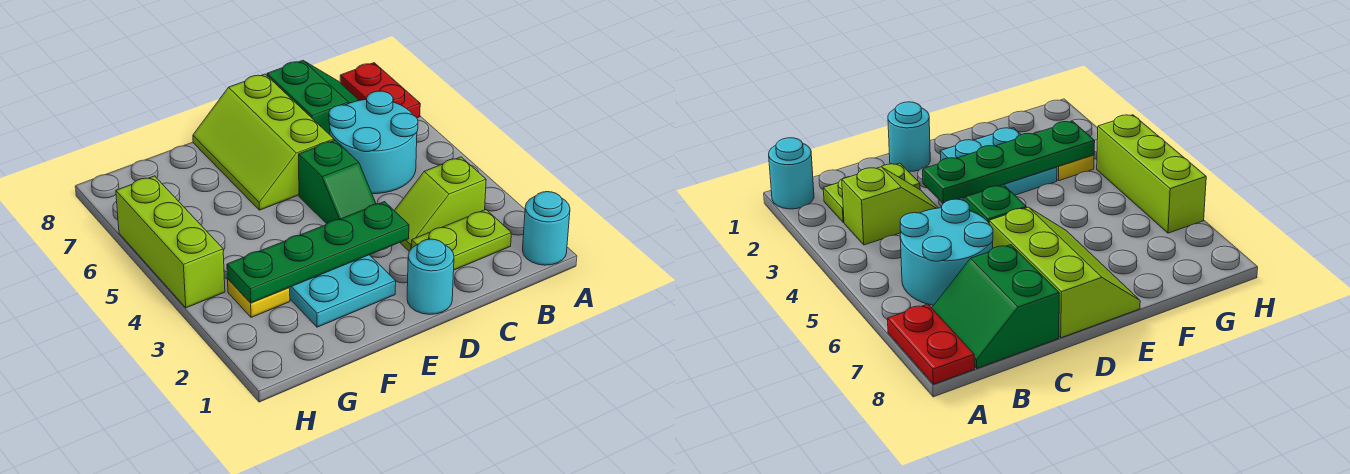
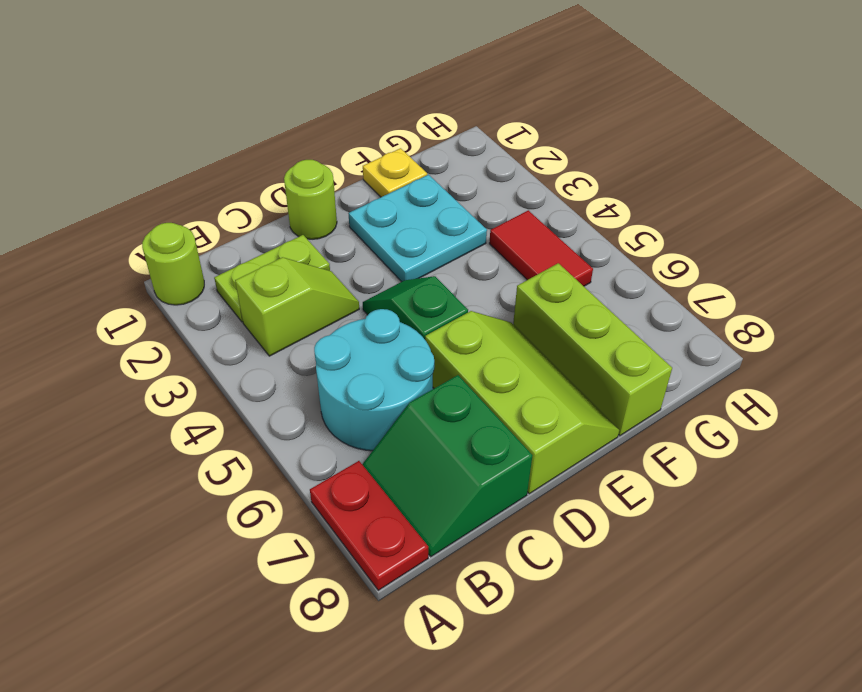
cyan 1x1 round brick [523,192,570,265] -> lime 1x1 round brick [142,223,204,305]
cyan 1x1 round brick [407,239,454,314] -> lime 1x1 round brick [284,160,337,239]
green 1x4 plate [227,202,409,303] -> none
yellow 1x1 plate [228,279,290,317] -> yellow 1x1 plate moved to [363,148,427,197]
none -> red 1x2 tile [489,210,593,286]
lime 1x3 brick [116,176,225,308] -> lime 1x3 brick moved to [513,263,672,436]

